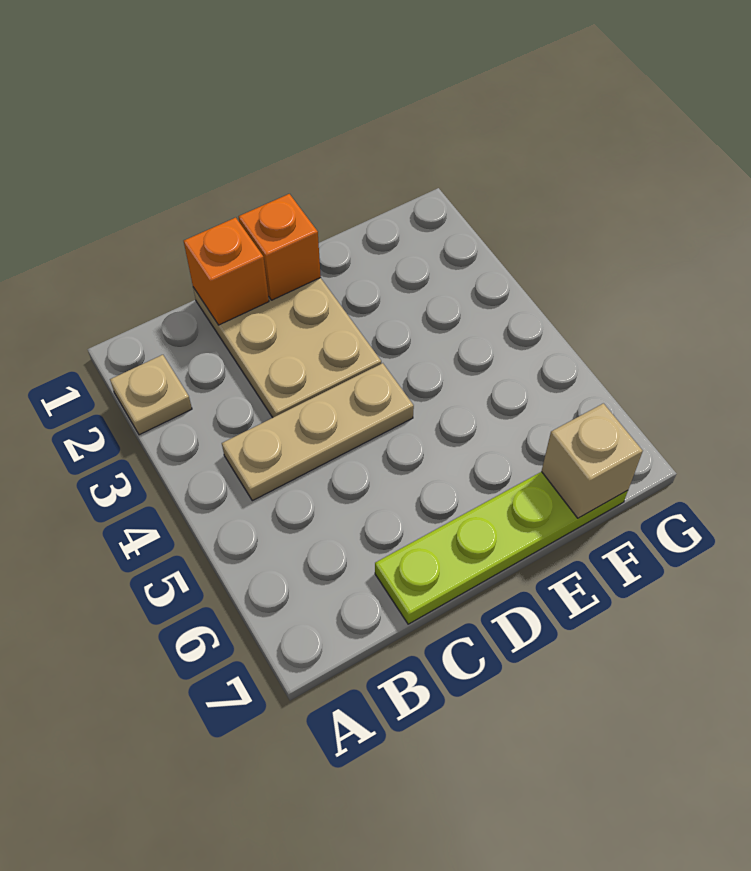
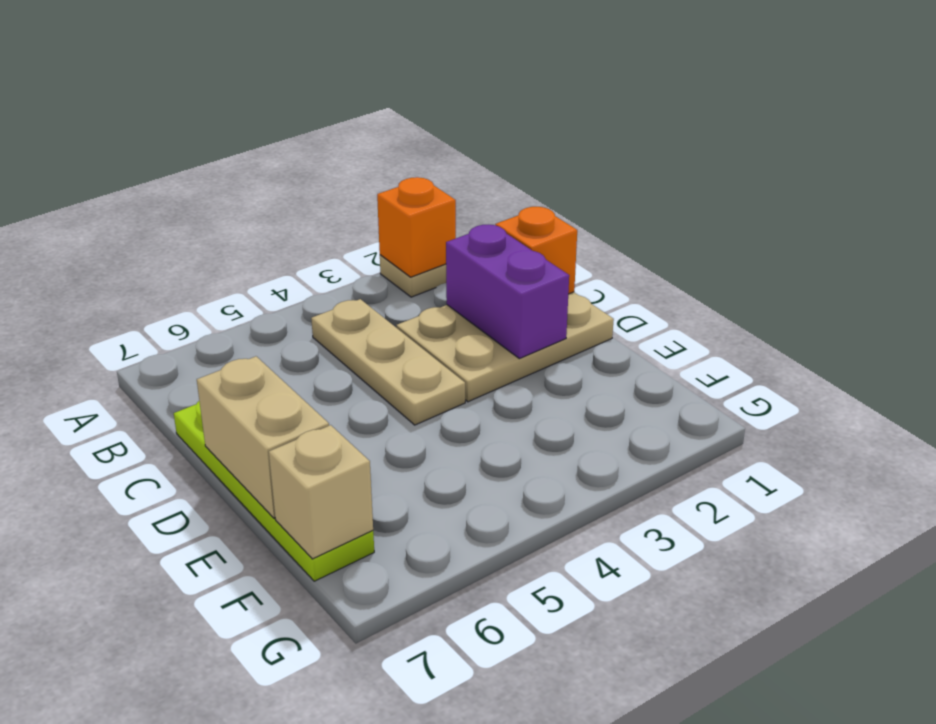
none -> purple 1x2 brick [446,225,569,359]
orange 1x1 brick [239,194,321,300] -> orange 1x1 brick moved to [377,177,456,277]
none -> tan 1x2 brick [197,356,329,518]

